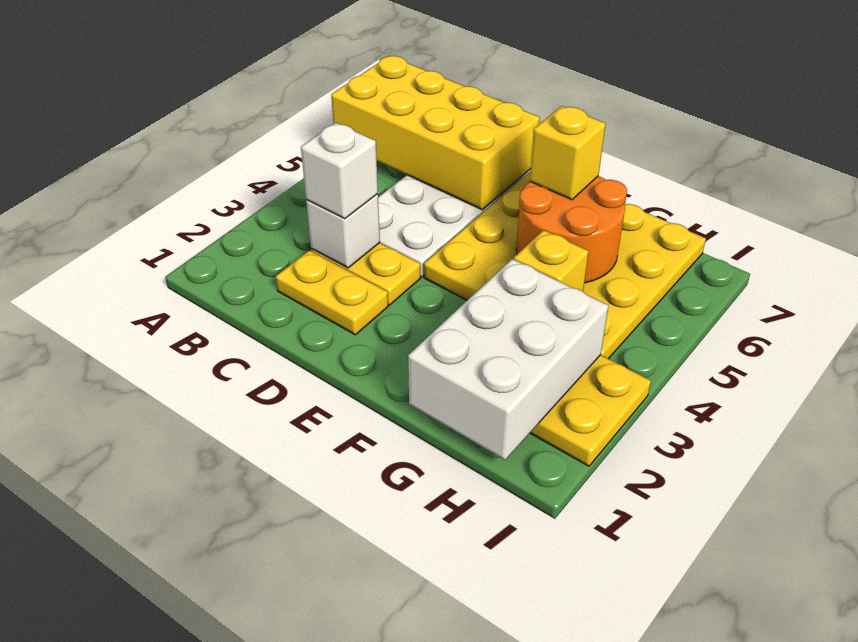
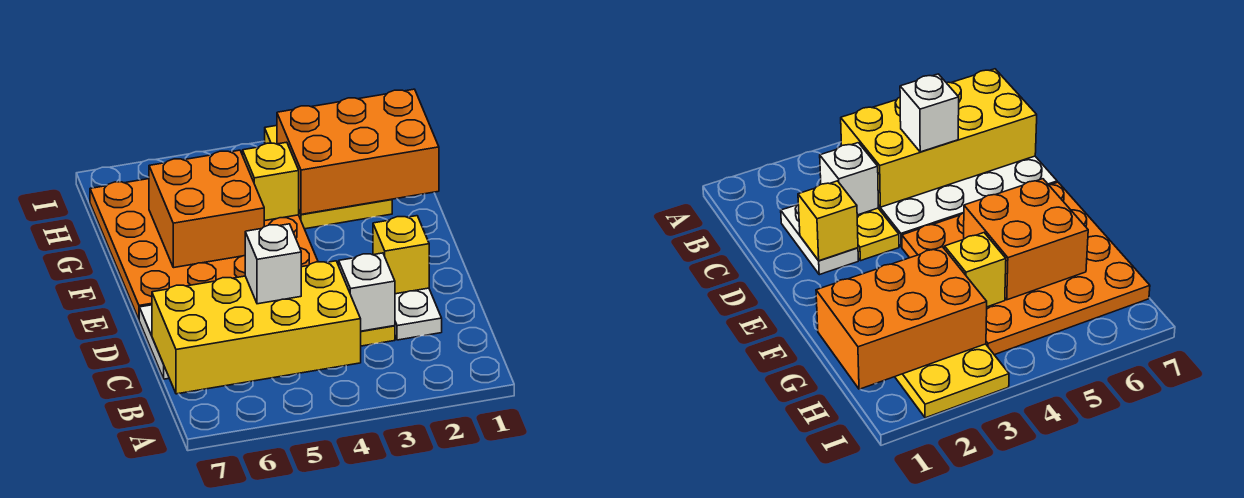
yellow 2x4 brick [331,56,540,210] -> yellow 2x4 brick turned to [152,261,361,394]
yellow 1x2 plate [276,250,388,335] -> white 1x2 plate [395,288,442,340]
white 1x1 brick [301,123,378,219] -> white 1x1 brick moved to [245,224,301,304]
yellow 4x4 plate [424,173,706,359] -> orange 4x4 plate [90,179,318,319]
orange 2x2 round brick [516,176,627,283] -> orange 2x2 brick [149,150,264,268]
yellow 1x1 brick [530,106,606,200] -> yellow 1x1 brick moved to [373,216,429,294]
white 2x3 brick [408,259,608,460] -> orange 2x3 brick [277,89,439,214]

